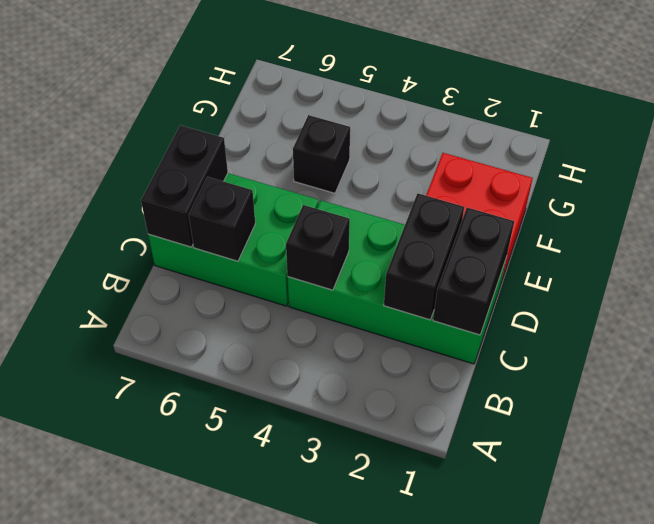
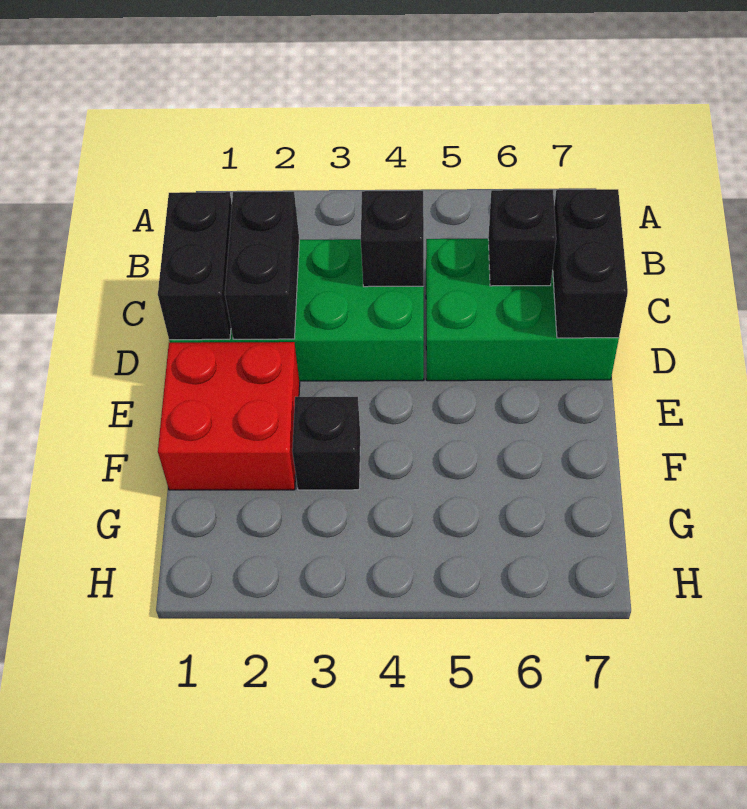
black 1x1 brick [293,115,350,193] -> black 1x1 brick moved to [292,397,361,490]

